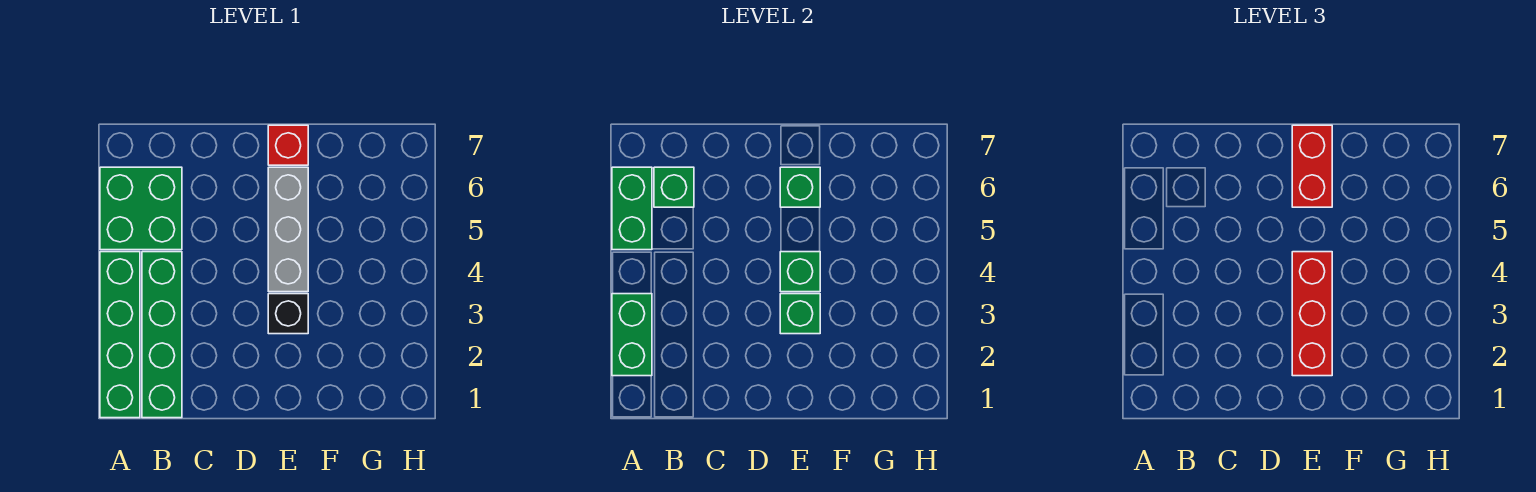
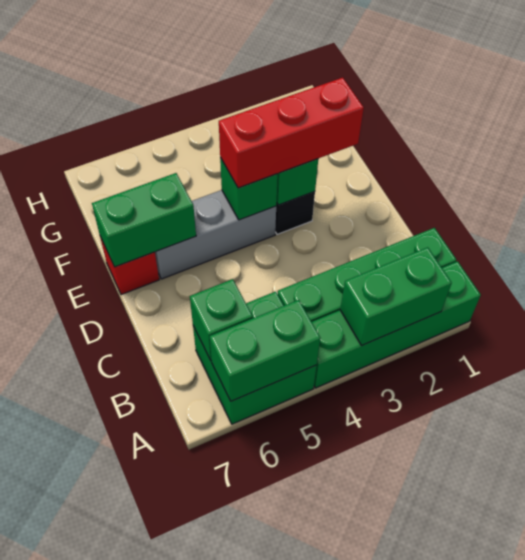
green 1x1 brick [780,167,820,207] -> green 1x2 brick [92,173,196,267]
red 1x2 brick [1292,125,1332,207] -> none

